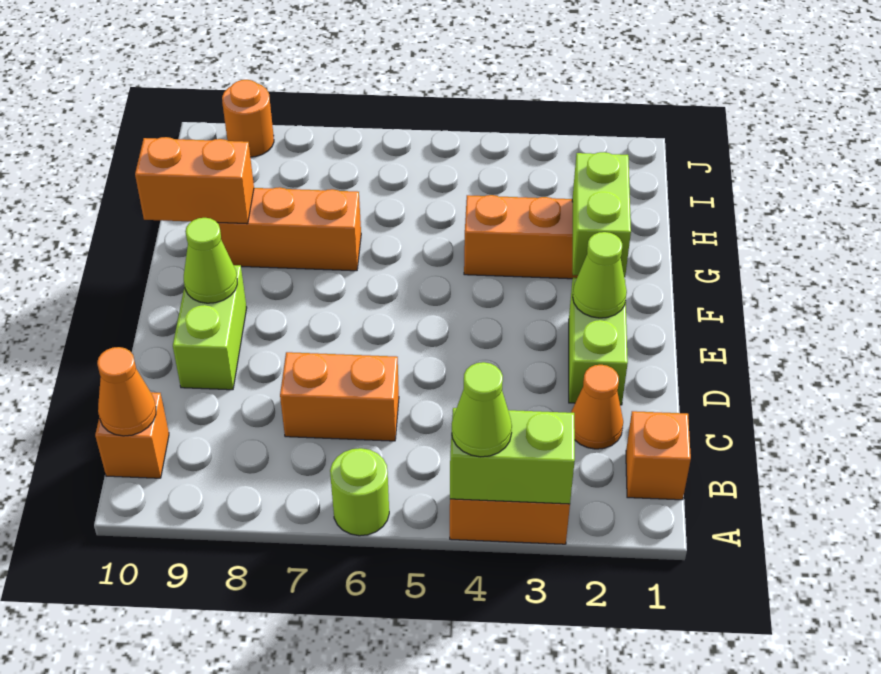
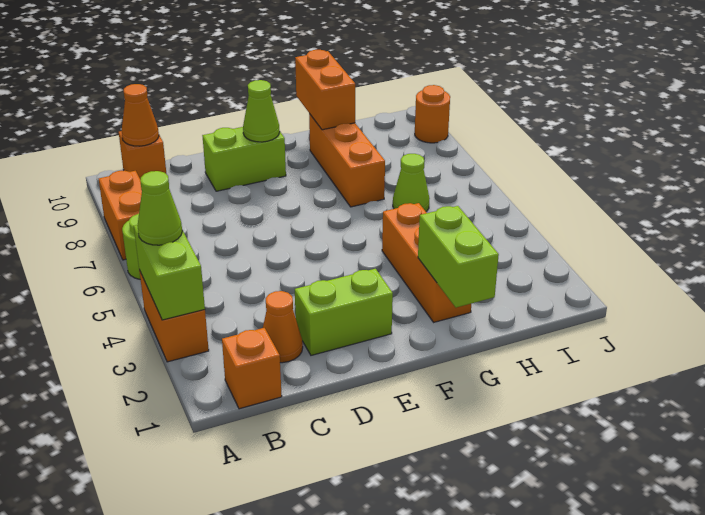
orange 1x2 brick [280,352,399,441] -> orange 1x2 brick moved to [99,171,142,260]
lime 1x1 cone [573,232,627,318] -> lime 1x1 cone moved to [393,154,430,211]
lime 1x2 brick [572,152,631,277] -> lime 1x2 brick turned to [418,206,499,308]

